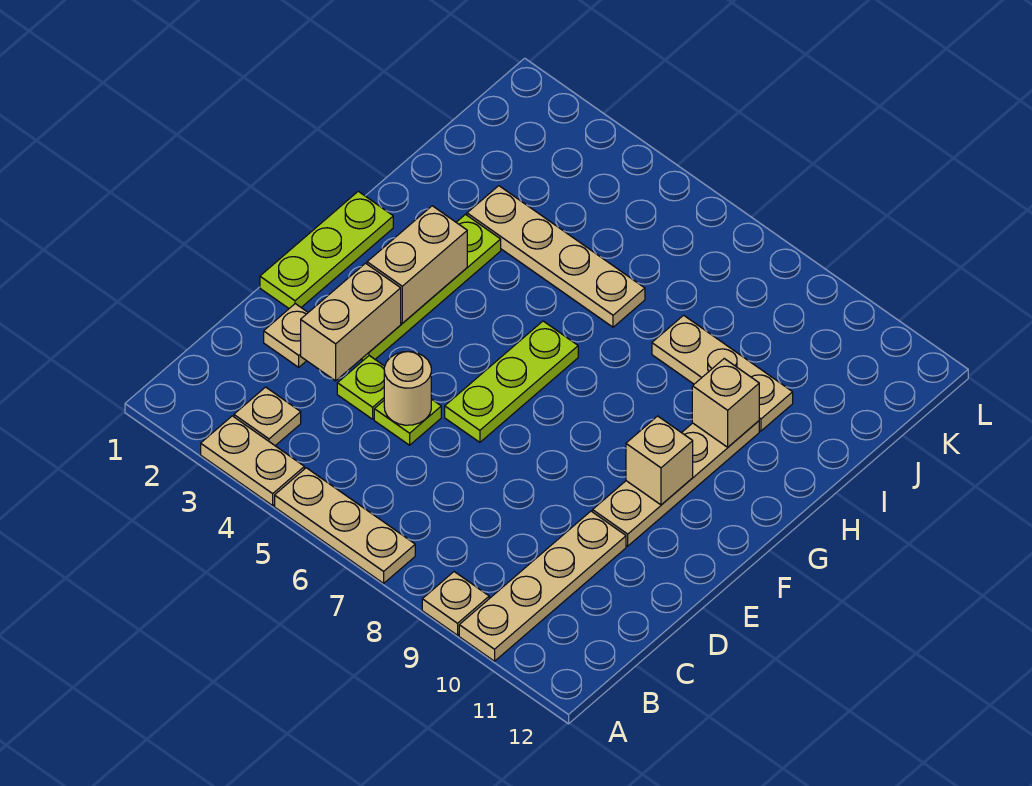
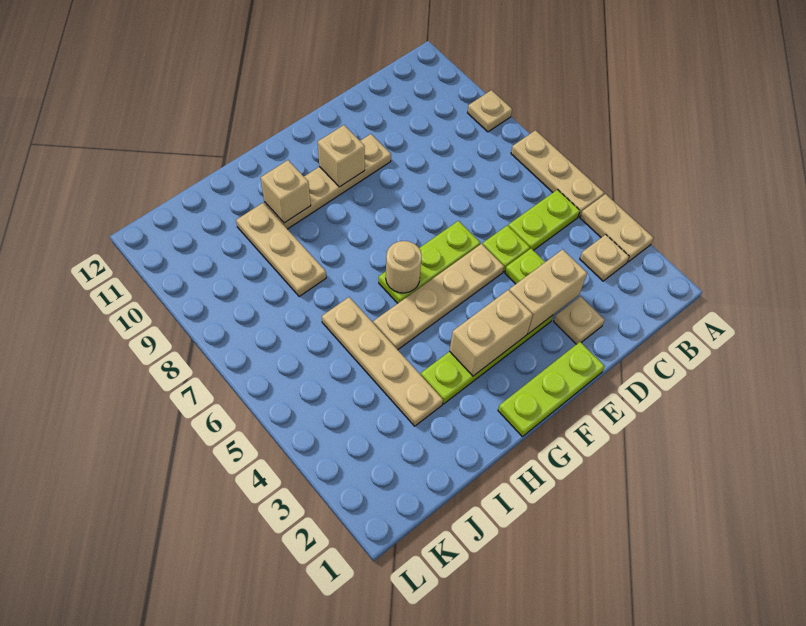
tan 1x4 plate [459,511,626,661] -> tan 1x4 plate moved to [373,244,504,350]
none -> lime 1x2 plate [508,190,580,250]
tan 1x1 round brick [384,352,431,425] -> tan 1x1 round brick moved to [386,241,422,293]

